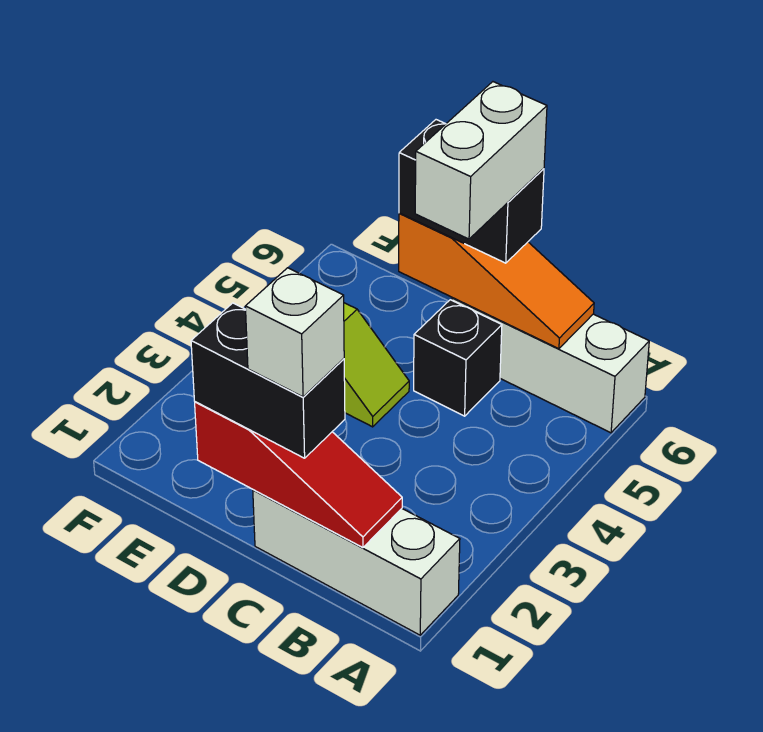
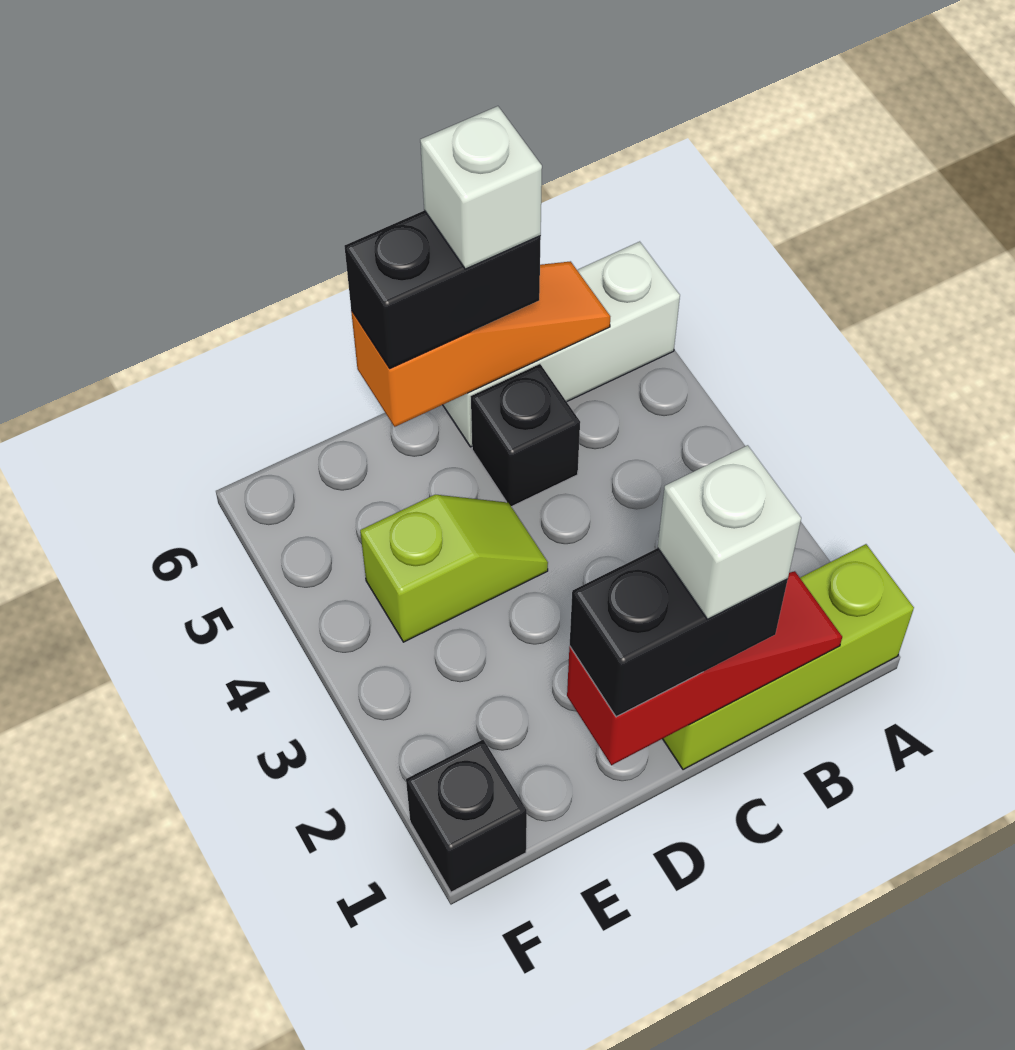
white 1x3 brick [253,490,460,635] -> lime 1x3 brick [663,544,914,770]
white 1x2 brick [415,82,547,239] -> white 1x1 brick [420,106,542,269]
none -> black 1x1 brick [406,740,527,892]

